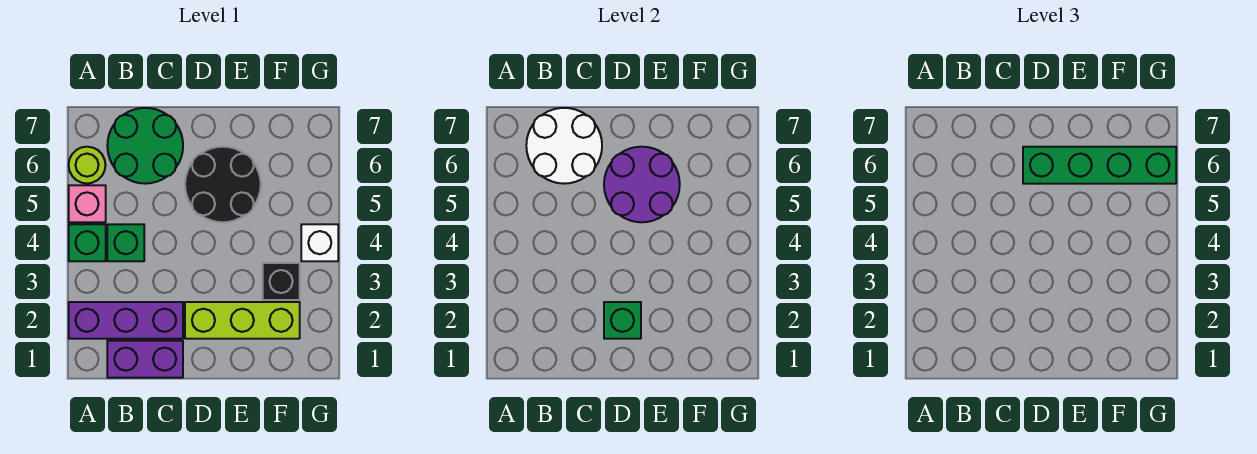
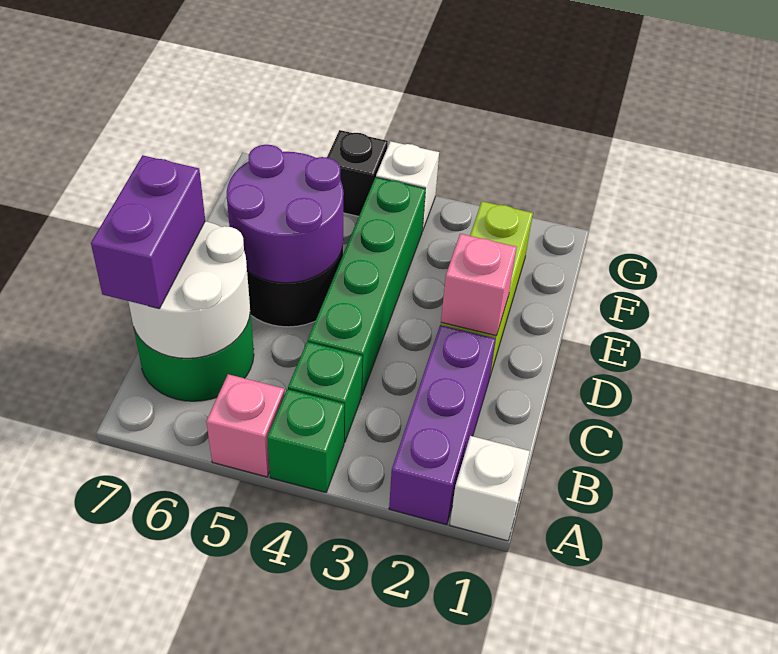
none -> white 1x1 brick [450,436,530,541]
lime 1x1 round brick [69,147,105,184] -> none
purple 1x2 brick [107,341,183,378] -> purple 1x2 brick moved to [91,155,205,309]
green 1x1 brick [604,302,641,339] -> pink 1x1 brick [441,234,517,336]
green 1x4 brick [1023,147,1176,184] -> green 1x4 brick moved to [308,177,425,396]
black 1x1 brick [263,263,300,300] -> black 1x1 brick moved to [327,130,388,216]

